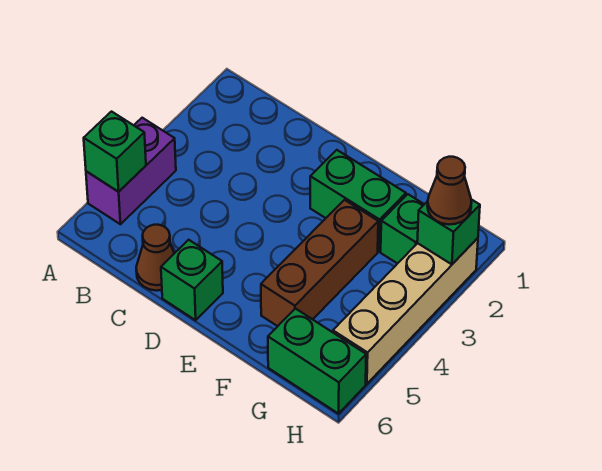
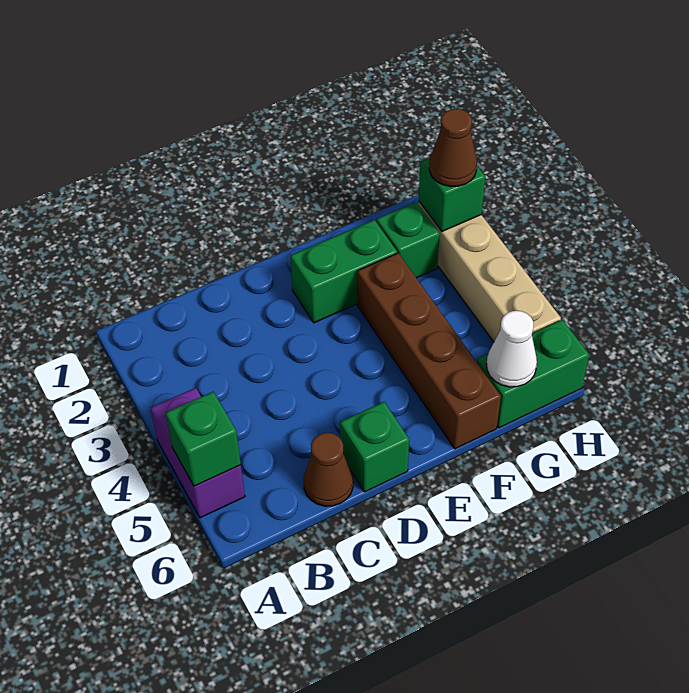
brown 1x3 brick [261,200,378,326] -> brown 1x4 brick [357,253,501,449]
none -> white 1x1 cone [487,311,537,387]

